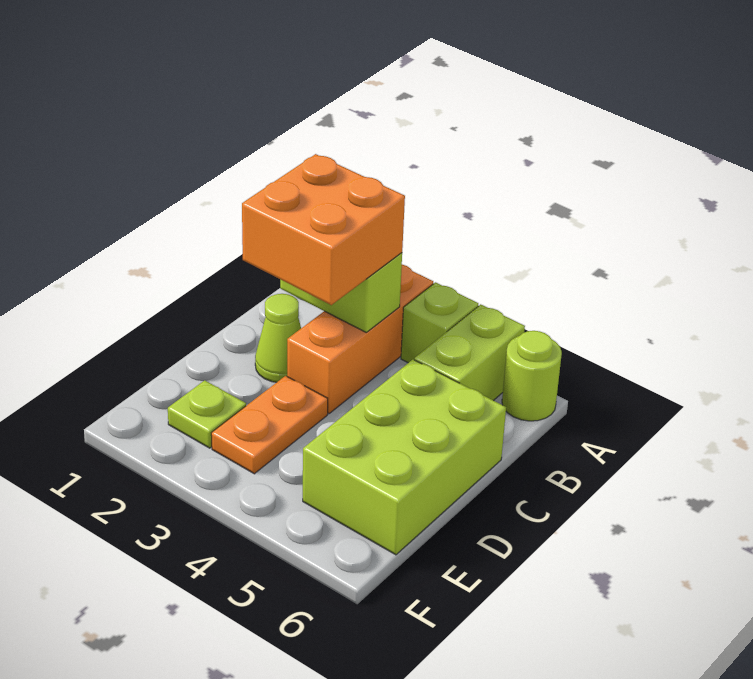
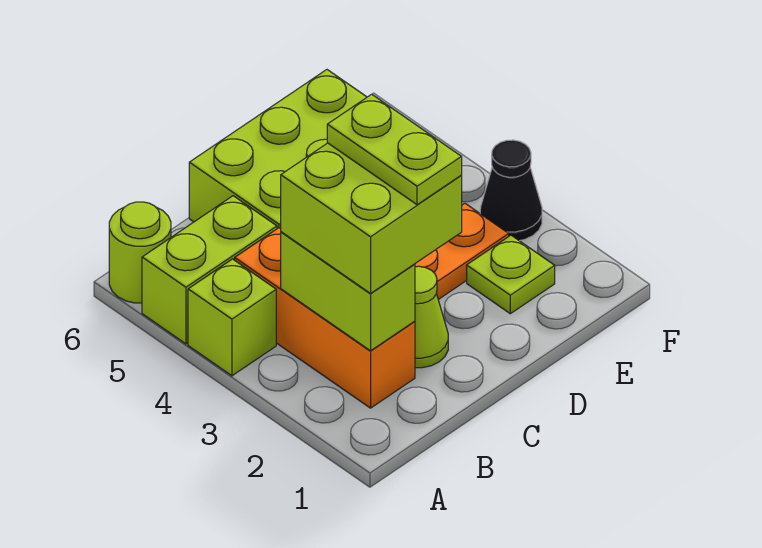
orange 1x3 brick [287,265,433,413] -> orange 1x3 brick turned to [235,228,415,408]
orange 2x2 brick [242,154,405,305] -> lime 2x2 brick [281,143,462,293]
none -> lime 1x2 plate [327,94,462,205]
none -> black 1x1 cone [480,140,542,241]

